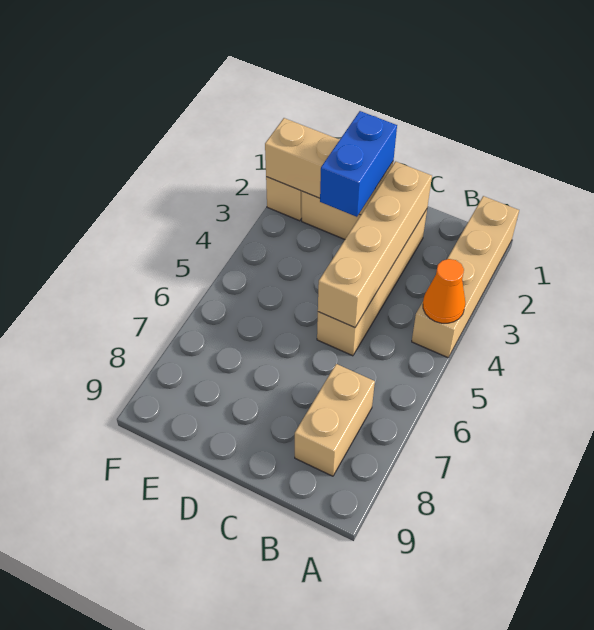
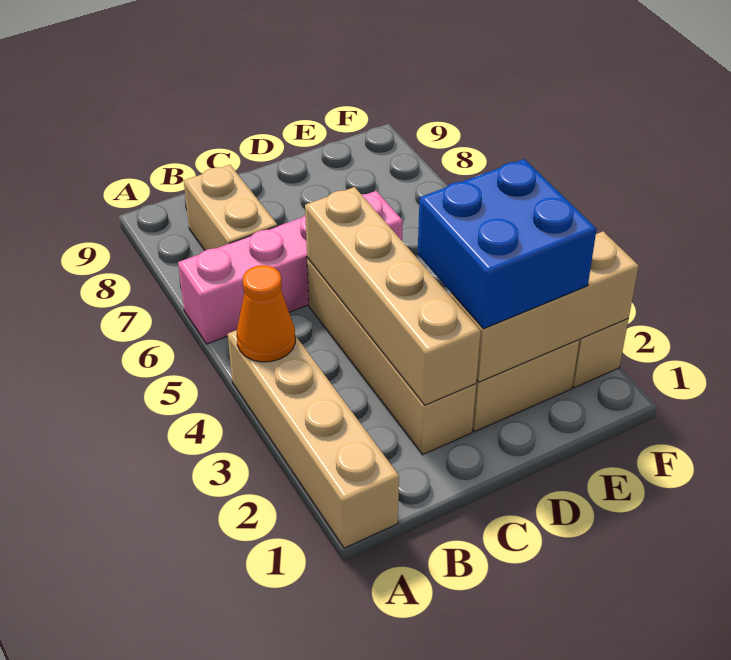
none -> pink 1x4 brick [178,191,403,344]
blue 1x2 brick [320,111,397,217] -> blue 2x2 brick [418,159,597,329]

